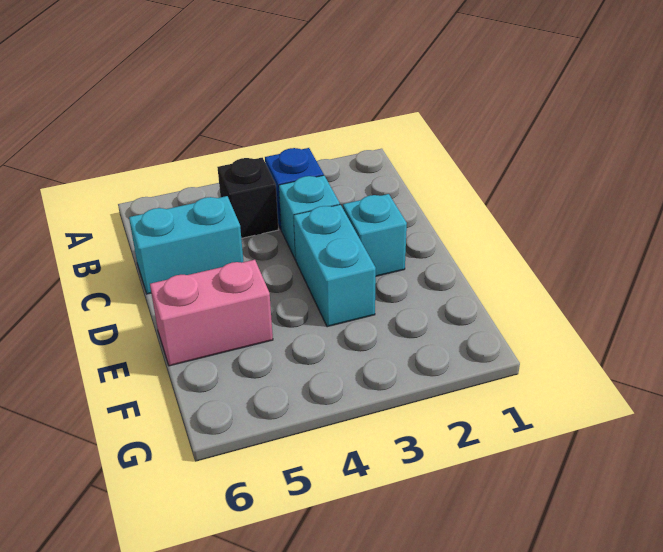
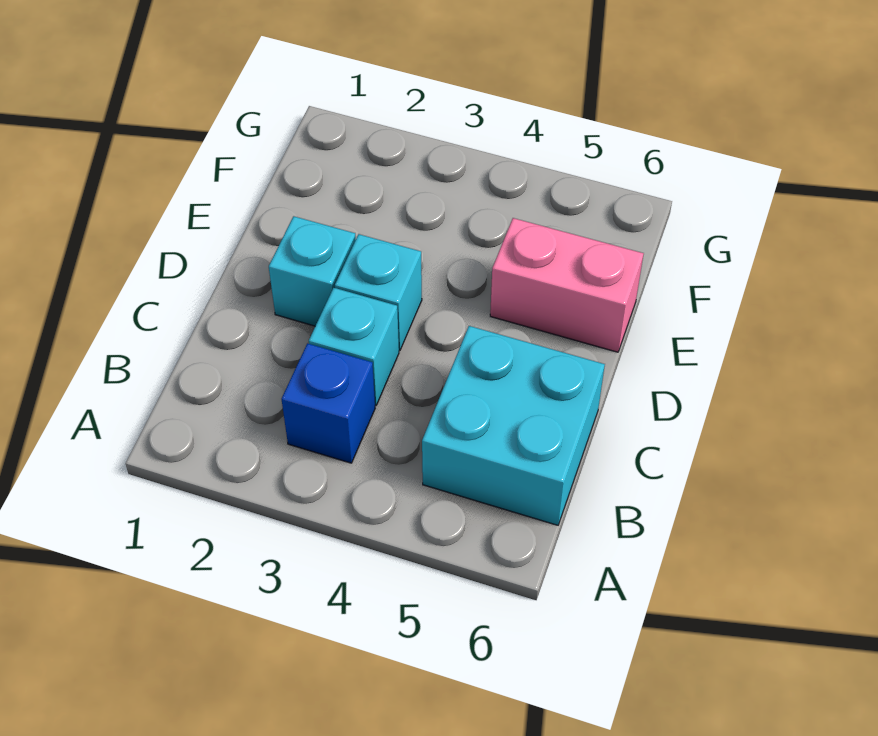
black 1x1 brick [217,158,278,238] -> none
cyan 1x2 brick [129,196,243,294] -> cyan 2x2 brick [422,326,605,525]
cyan 1x2 brick [294,205,376,327] -> cyan 1x1 brick [335,234,422,350]

